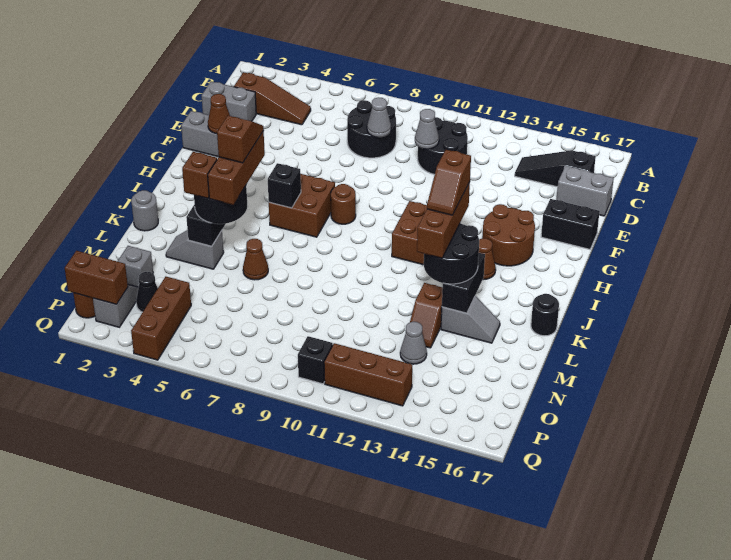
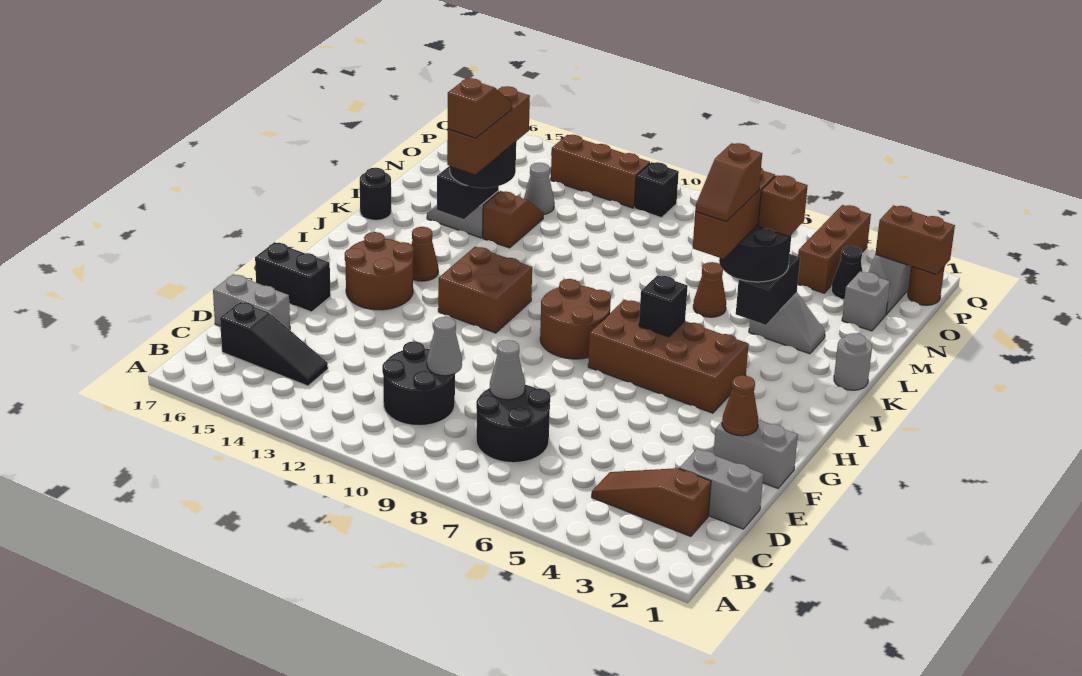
brown 2x2 brick [269,174,335,237] -> brown 2x4 brick [588,300,749,413]
brown 1x1 round brick [331,184,356,224] -> brown 2x2 round brick [540,279,611,359]

